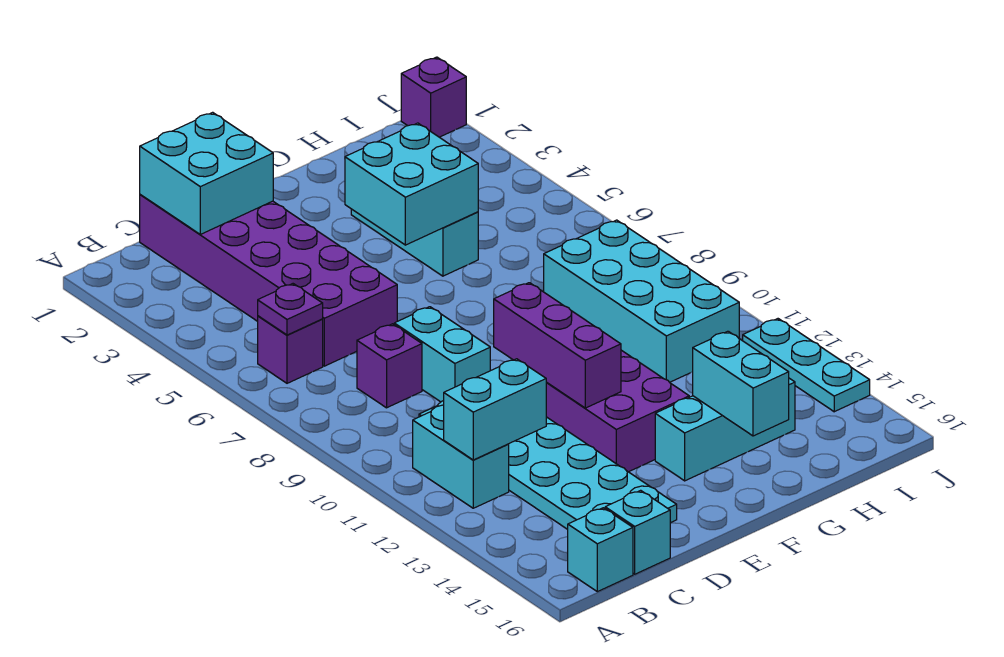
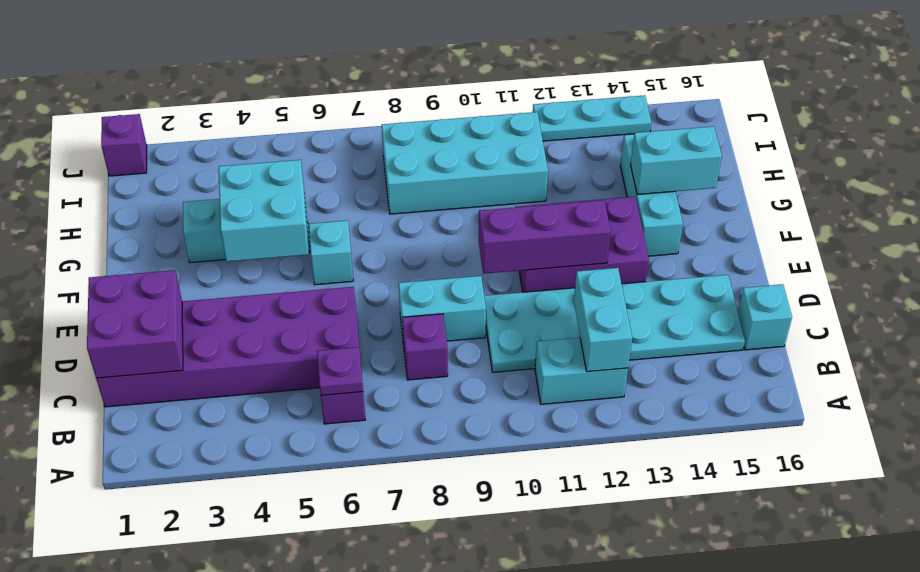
cyan 1x1 brick [568,508,633,592] -> cyan 1x1 brick moved to [309,220,353,285]
cyan 2x2 brick [140,112,273,234] -> purple 2x2 brick [87,270,183,378]

